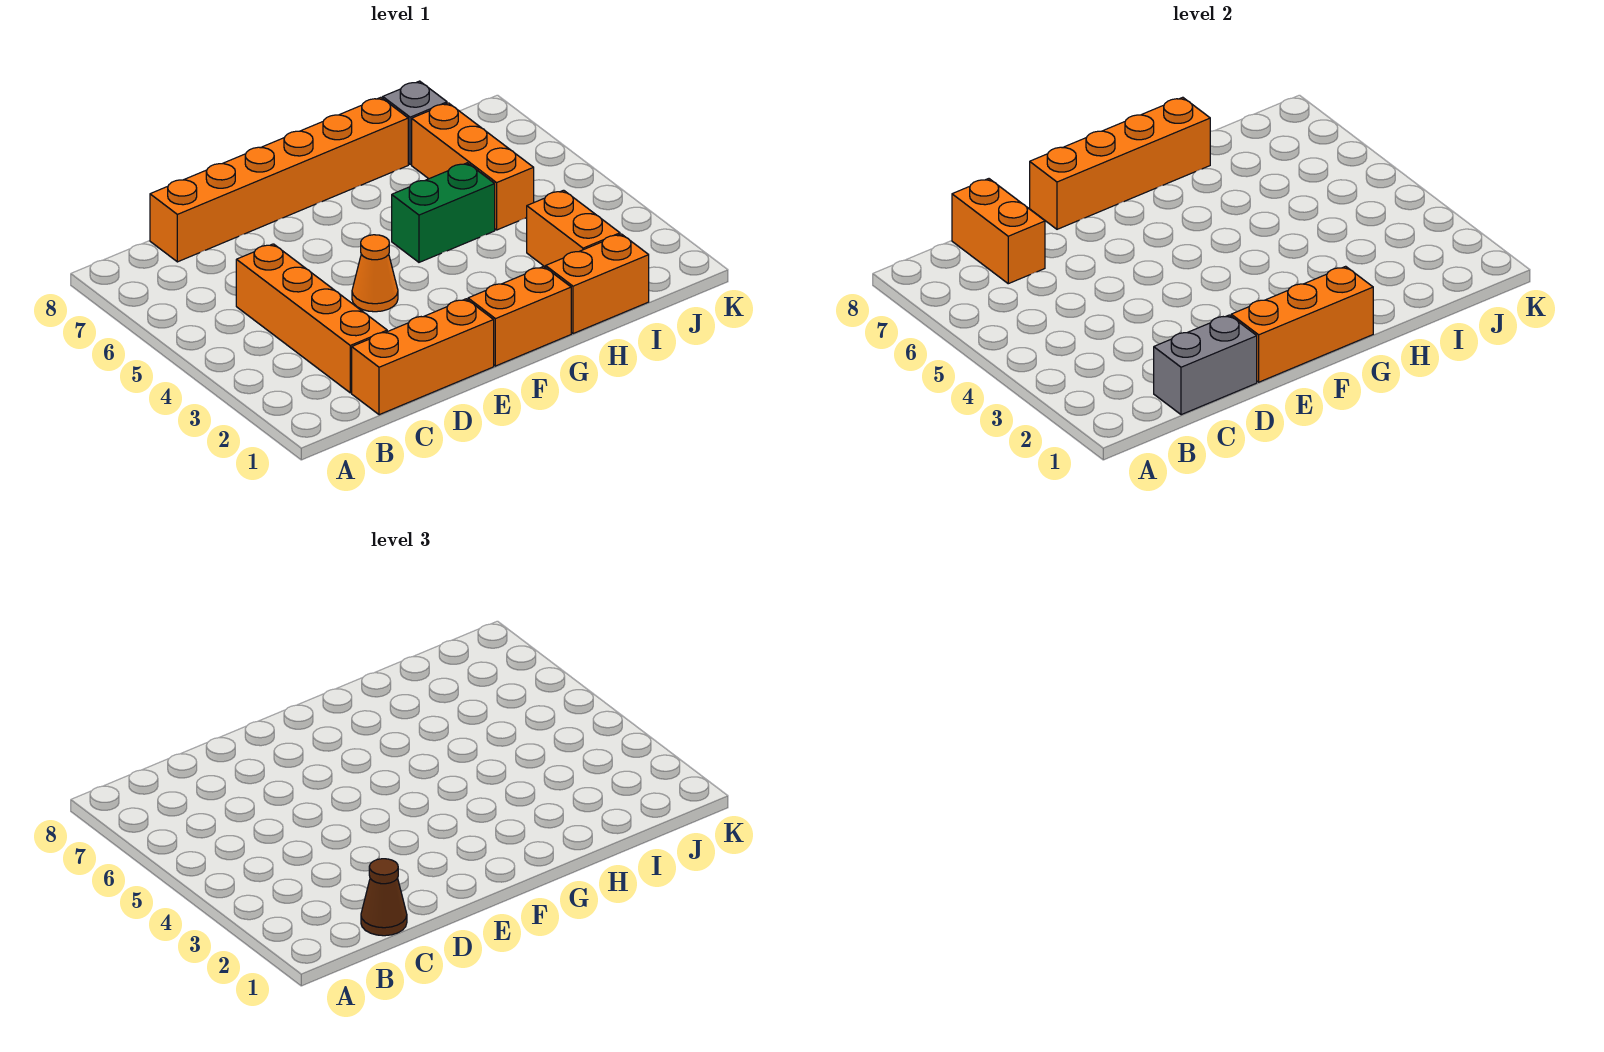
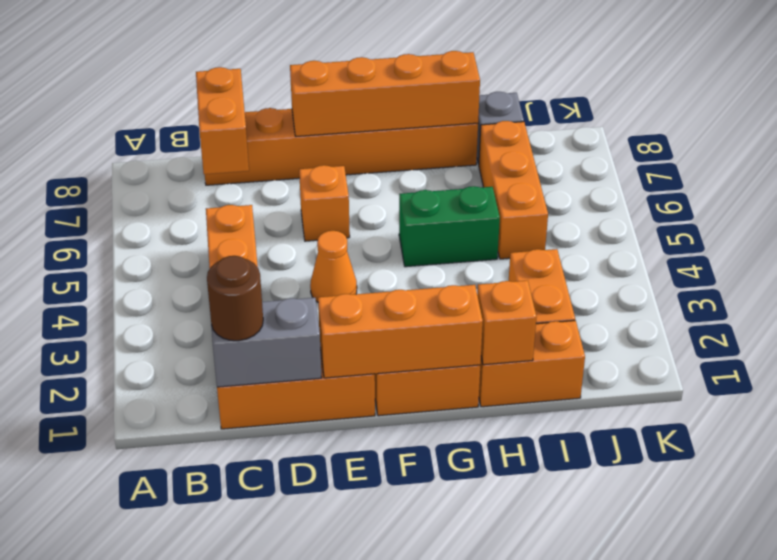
brown 1x1 cone [361,859,407,936] -> brown 1x1 round brick [207,256,263,341]
none -> orange 1x1 brick [299,165,350,241]
none -> orange 1x1 brick [477,280,537,365]

